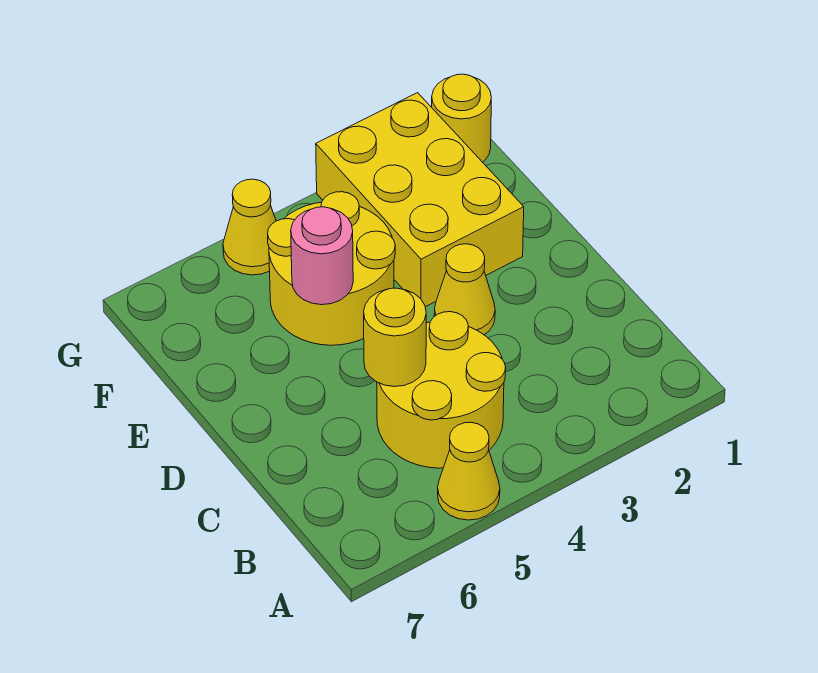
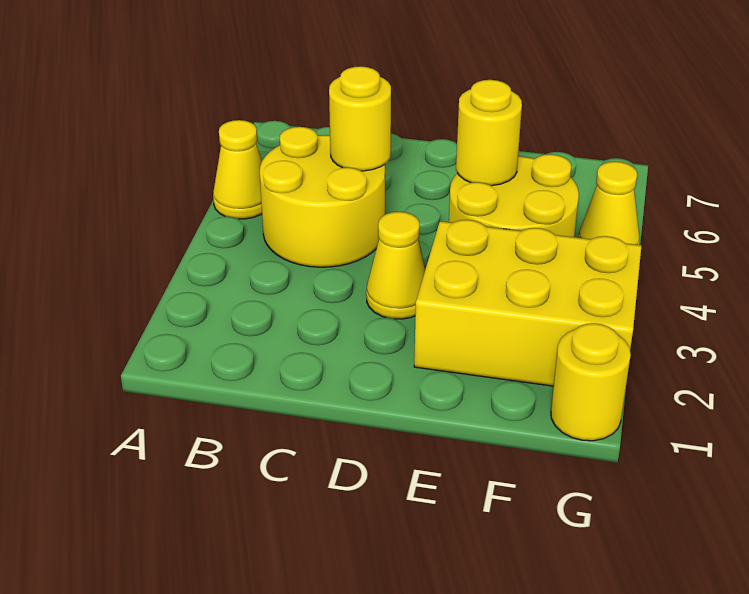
pink 1x1 round brick [291,207,353,305] -> yellow 1x1 round brick [456,80,522,186]

